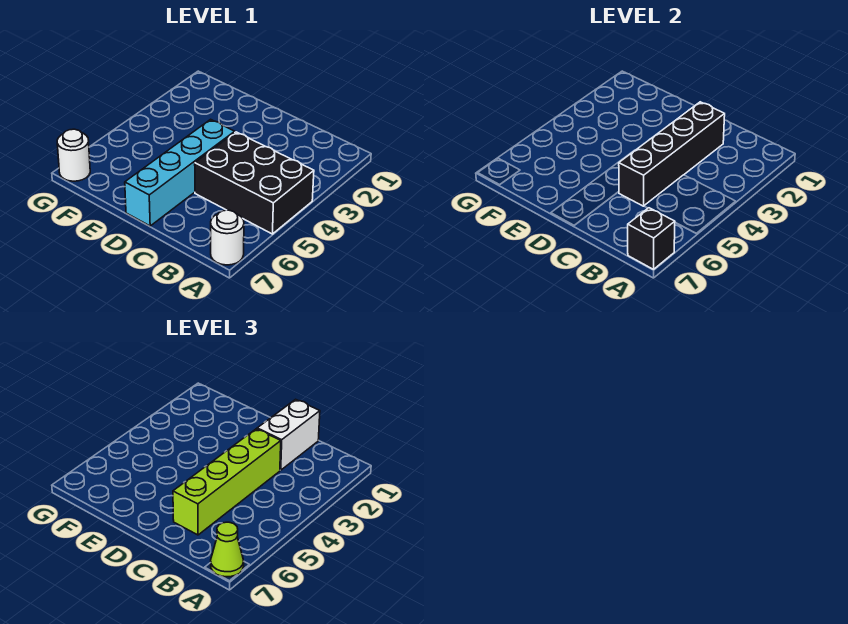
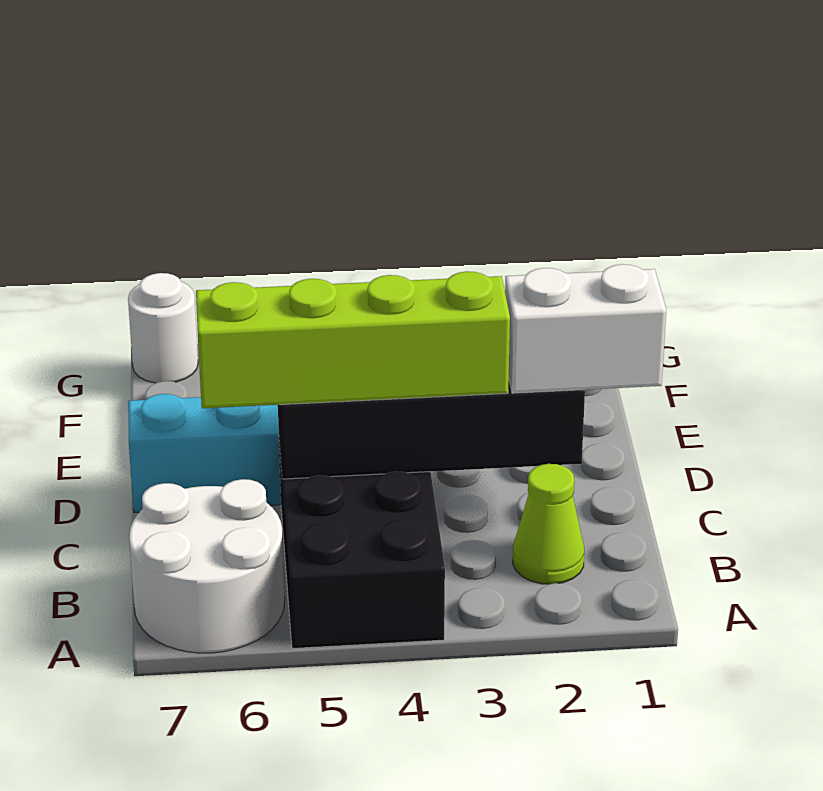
white 1x1 round brick [211,210,244,265] -> white 2x2 round brick [129,479,285,653]
black 1x1 brick [628,208,675,269] -> none
lime 1x1 cone [211,522,244,577] -> lime 1x1 cone moved to [513,464,584,584]

